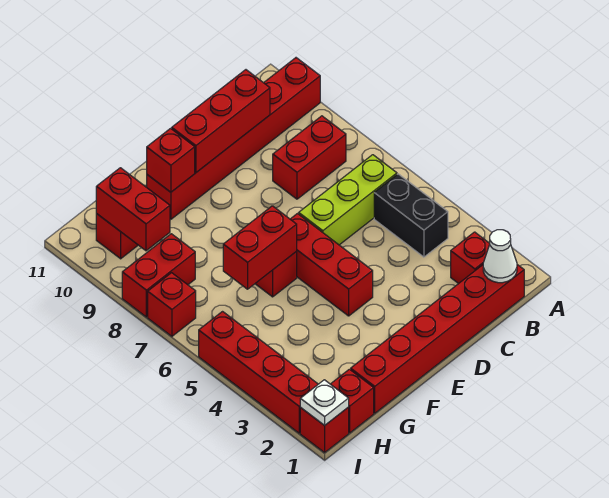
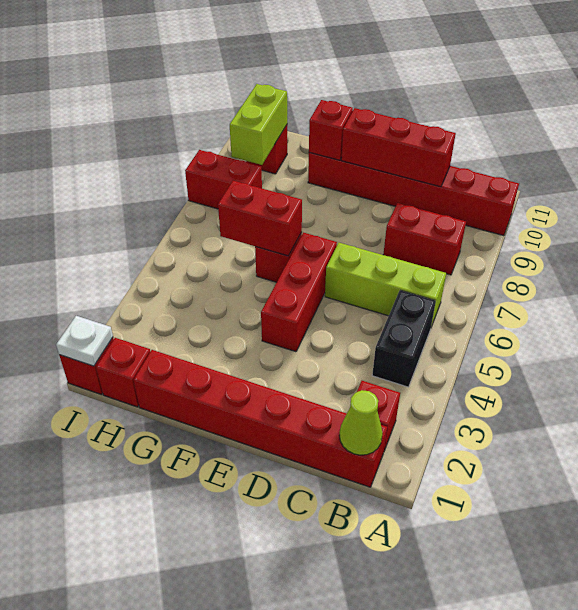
white 1x1 cone [483,230,517,283] -> lime 1x1 cone [339,390,383,455]
red 1x2 brick [96,168,170,251] -> lime 1x2 brick [230,84,287,165]
red 1x4 brick [199,312,318,433] -> none
red 1x1 brick [148,273,196,336] -> none

